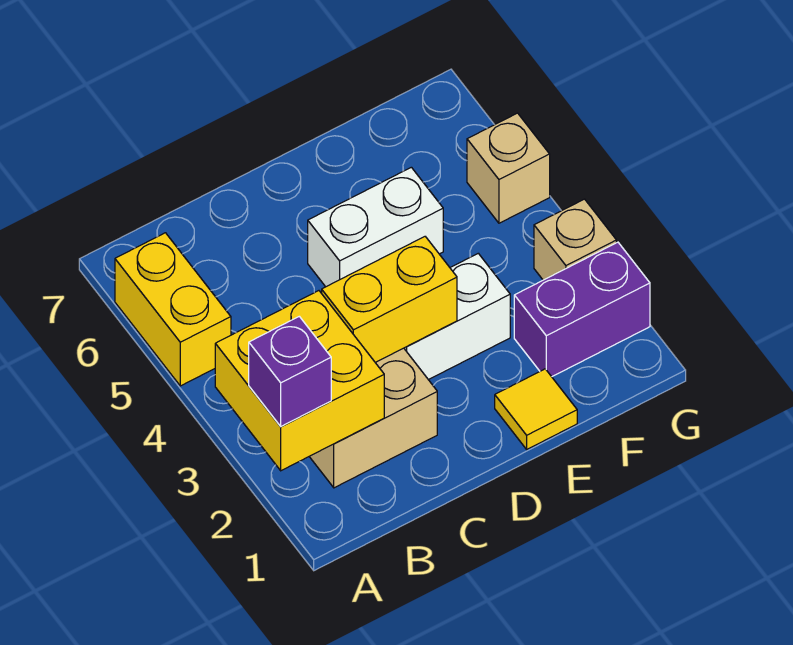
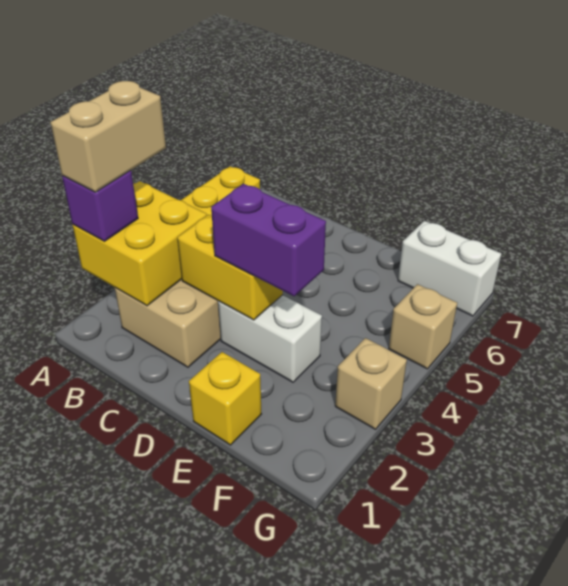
none -> tan 1x2 brick [50,81,166,192]
white 1x2 brick [308,167,443,287] -> white 1x2 brick moved to [398,221,501,316]
yellow 1x1 tile [495,369,577,449] -> yellow 1x1 brick [189,352,261,445]
purple 1x2 brick [514,242,650,377] -> purple 1x2 brick moved to [211,184,326,296]

